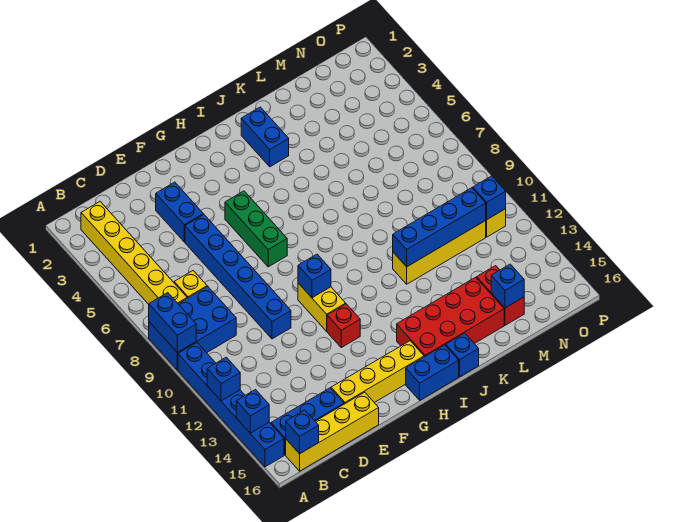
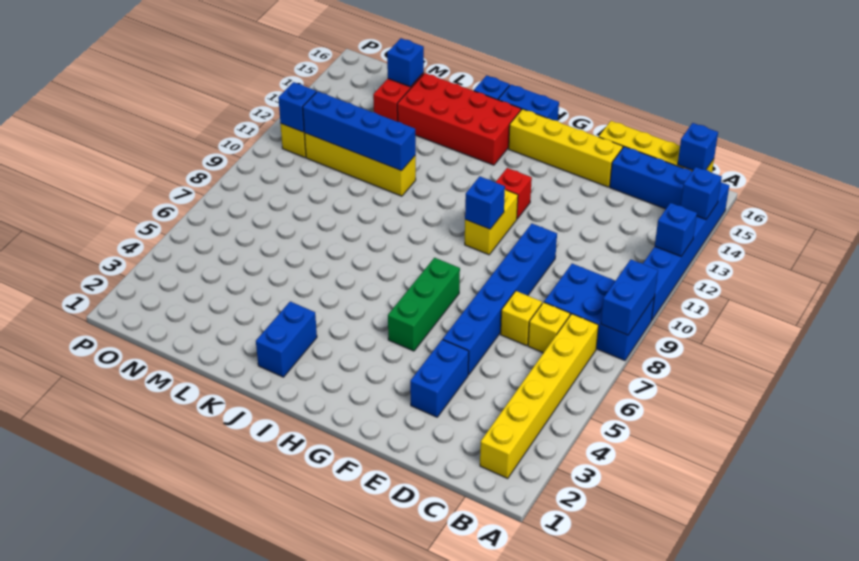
none -> yellow 1x1 brick [500,291,542,346]

